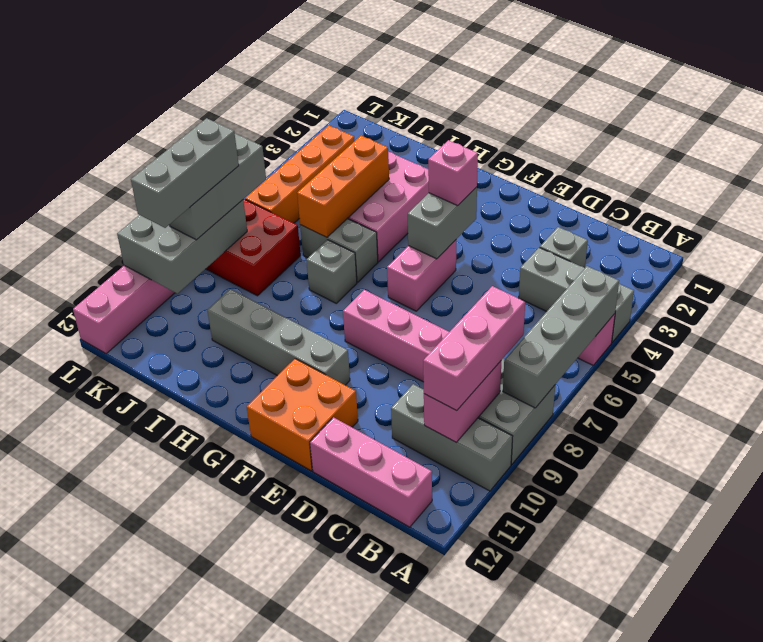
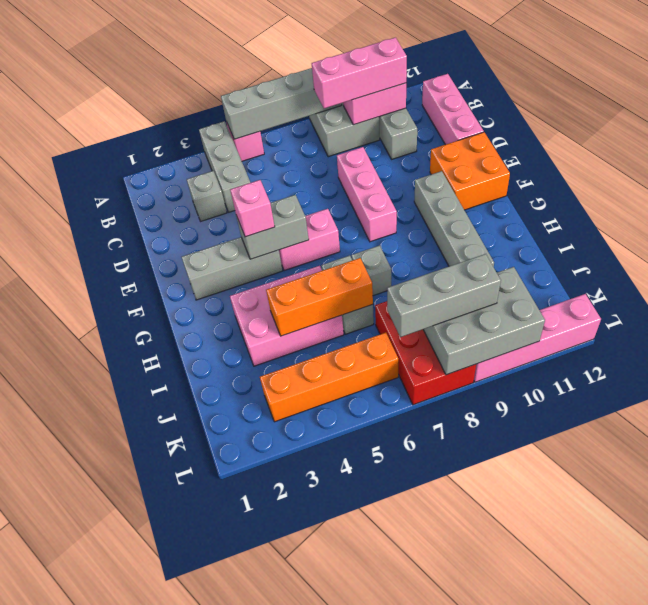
grey 1x3 brick [131,118,239,228] -> grey 1x3 brick moved to [182,237,283,300]

